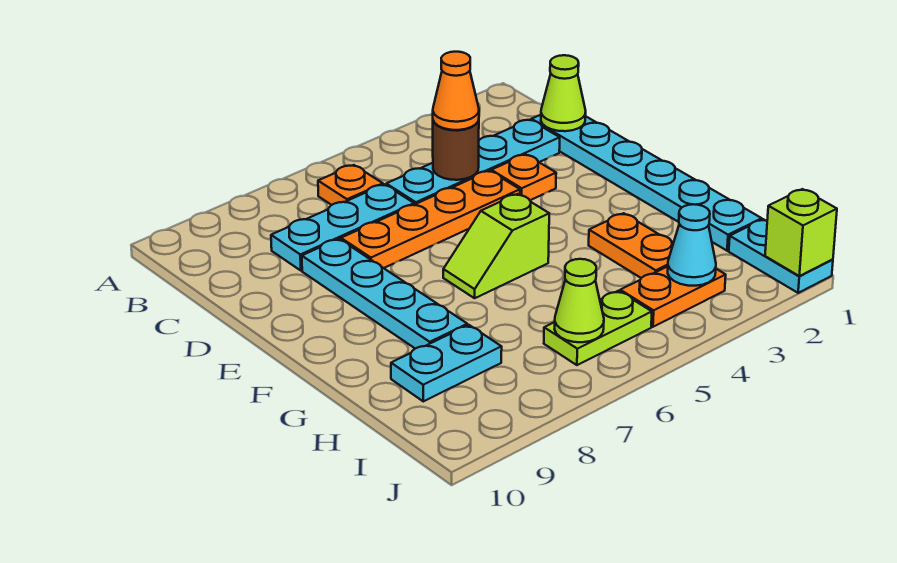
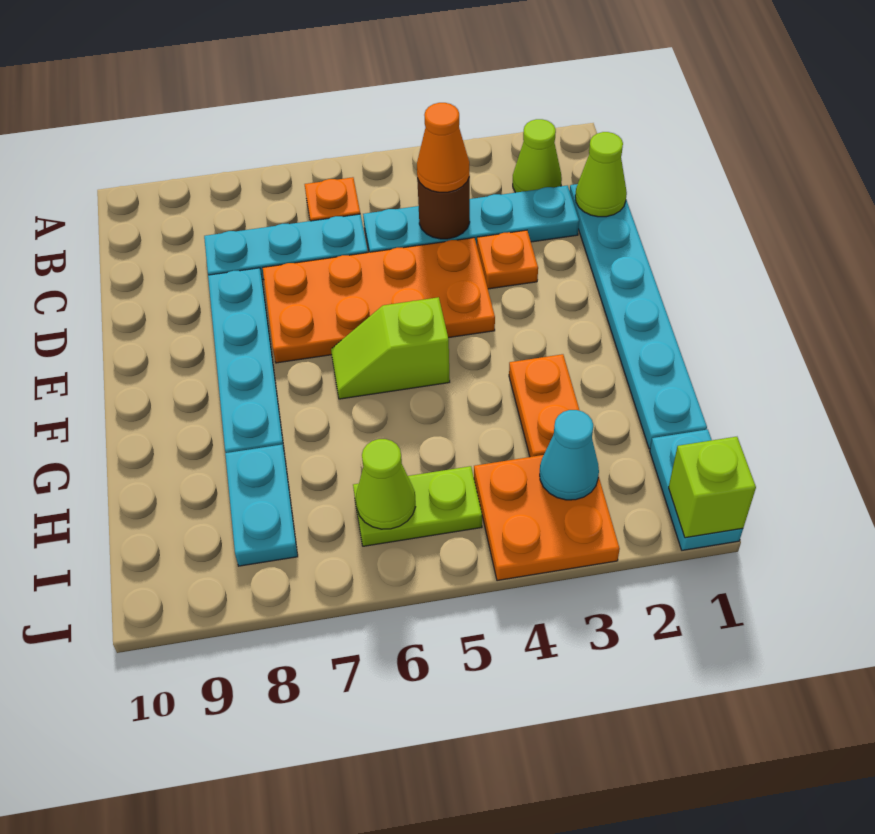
none -> lime 1x1 cone [513,119,562,193]
orange 1x4 plate [341,171,520,268] -> orange 2x4 plate [263,238,495,363]
cyan 1x2 plate [391,325,502,401] -> cyan 1x2 plate turned to [225,445,298,566]
orange 1x2 plate [620,266,726,327] -> orange 2x2 plate [474,455,620,581]

